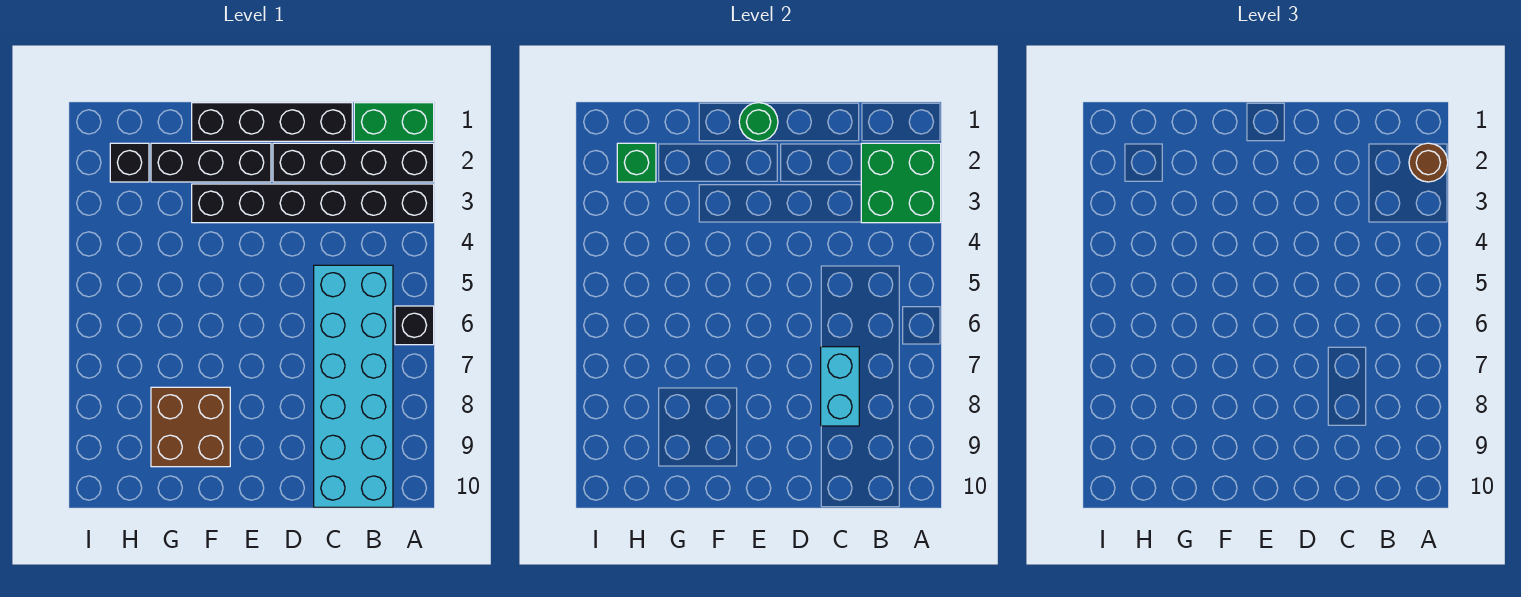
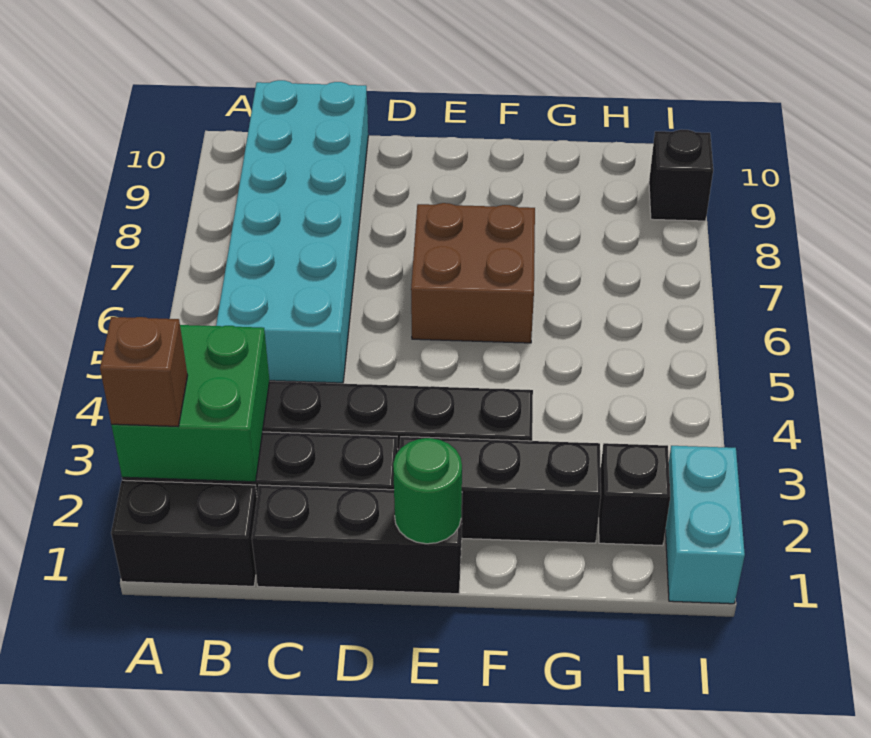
green 1x2 brick [354,103,434,141] -> black 1x2 brick [111,480,257,586]
brown 1x1 round brick [1409,143,1448,182] -> brown 1x1 brick [100,317,188,426]
black 1x1 brick [395,306,434,345] -> black 1x1 brick moved to [649,130,713,221]
black 1x4 brick [192,103,352,141] -> black 1x3 brick [252,485,462,594]
cyan 1x2 brick [821,347,859,426] -> cyan 1x2 brick moved to [665,446,745,604]
brown 2x2 brick [151,387,230,467] -> brown 2x2 brick moved to [411,203,535,343]
green 1x1 brick [617,143,656,182] -> none

